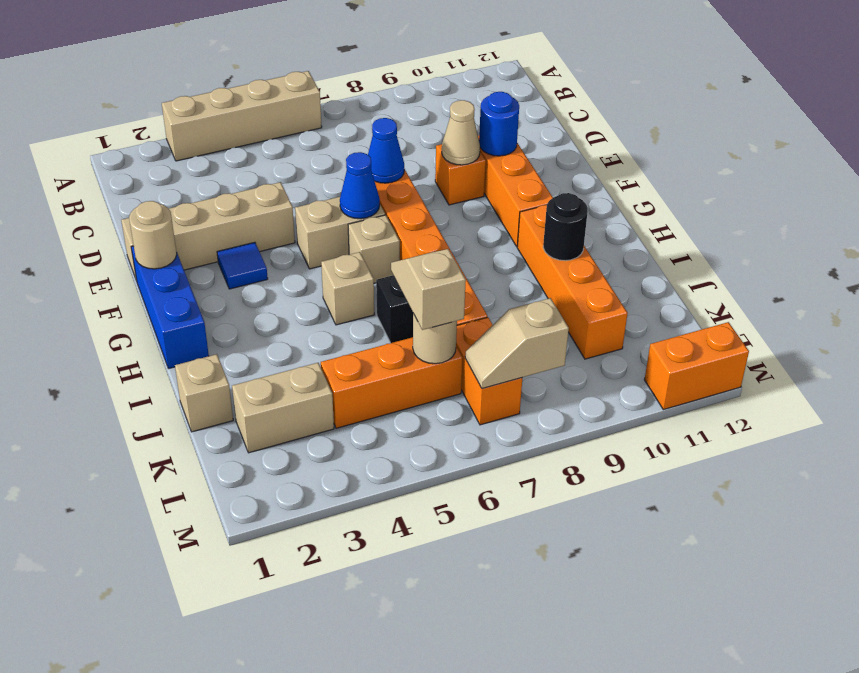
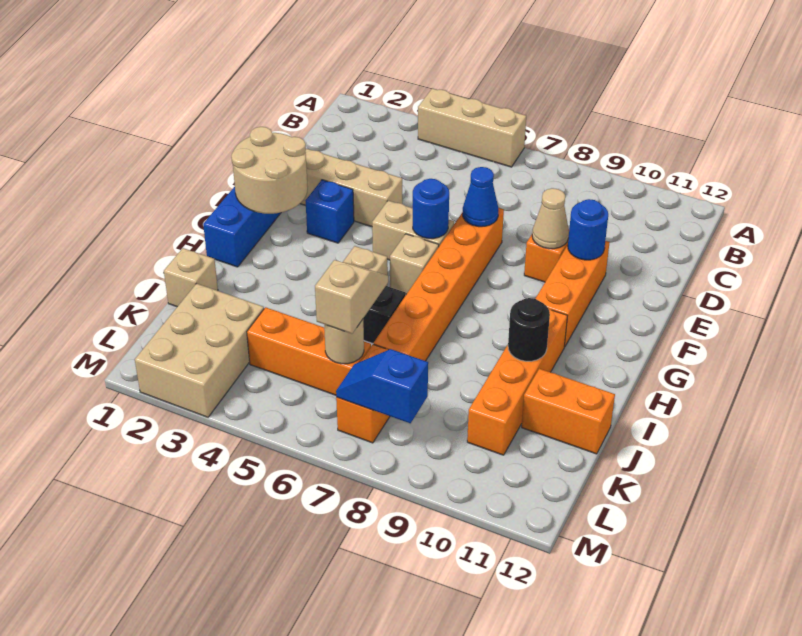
tan 1x4 brick [162,71,322,161] -> tan 1x3 brick [418,88,526,167]
tan 1x1 round brick [129,201,177,269] -> tan 2x2 round brick [231,127,308,214]
blue 1x1 tile [217,242,268,289] -> blue 1x1 brick [305,180,354,243]
blue 1x1 cone [340,152,380,219] -> blue 1x1 round brick [413,179,449,239]
tan 1x2 brick [232,363,334,453] -> tan 2x3 brick [135,284,264,417]
tan 1x2 slope [465,298,569,388] -> blue 1x2 slope [336,349,428,423]
orange 1x2 brick [644,322,749,410] -> orange 1x2 brick moved to [522,369,615,454]

